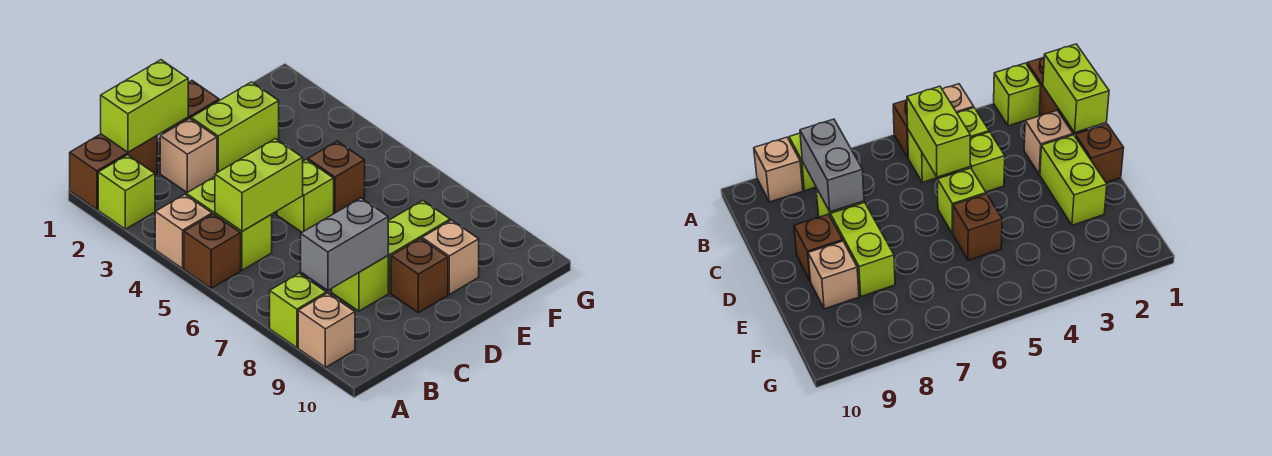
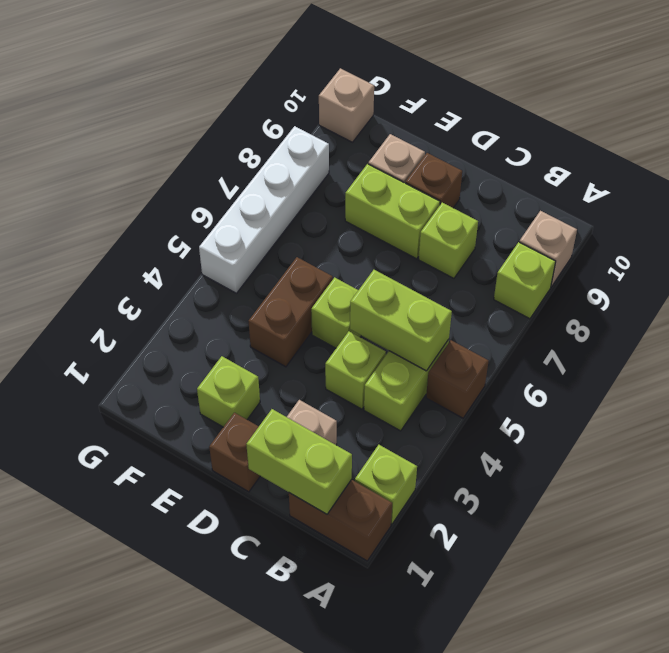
tan 1x1 brick [155,194,212,269] -> tan 1x1 brick moved to [319,68,374,142]
grey 1x2 brick [301,198,388,290] -> none
lime 1x2 brick [191,82,279,173] -> lime 1x1 brick [197,356,260,427]
brown 1x1 brick [308,141,365,213] -> brown 1x2 brick [249,257,333,367]
none -> white 1x4 brick [199,126,329,293]

